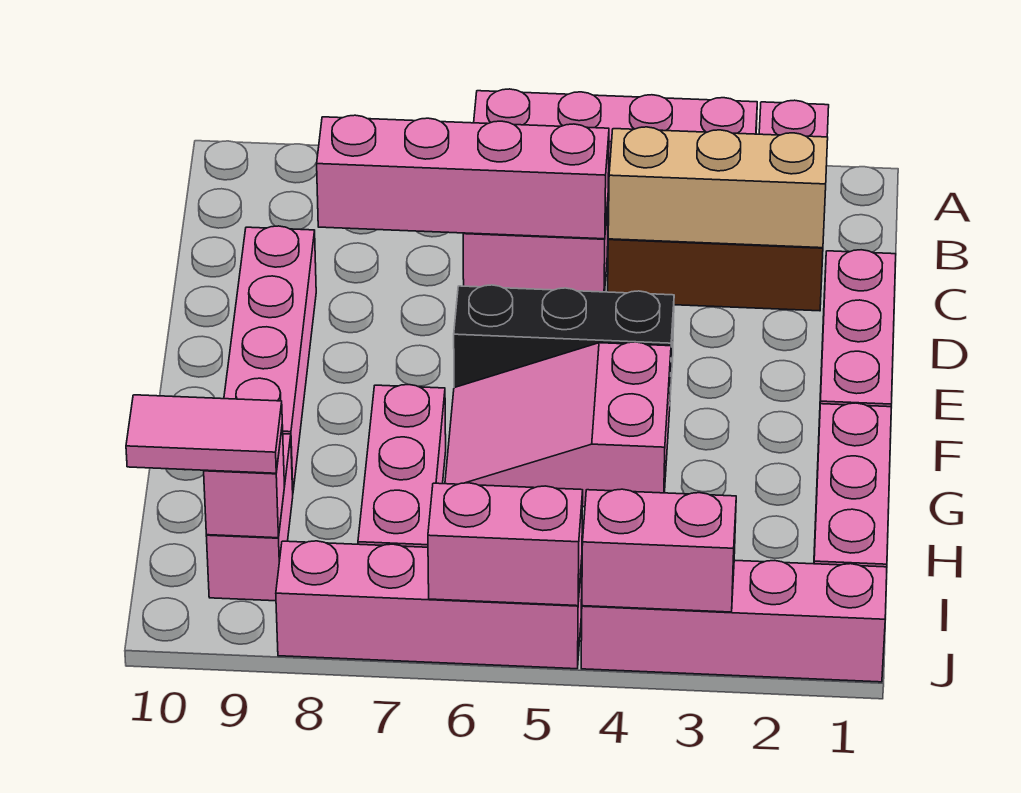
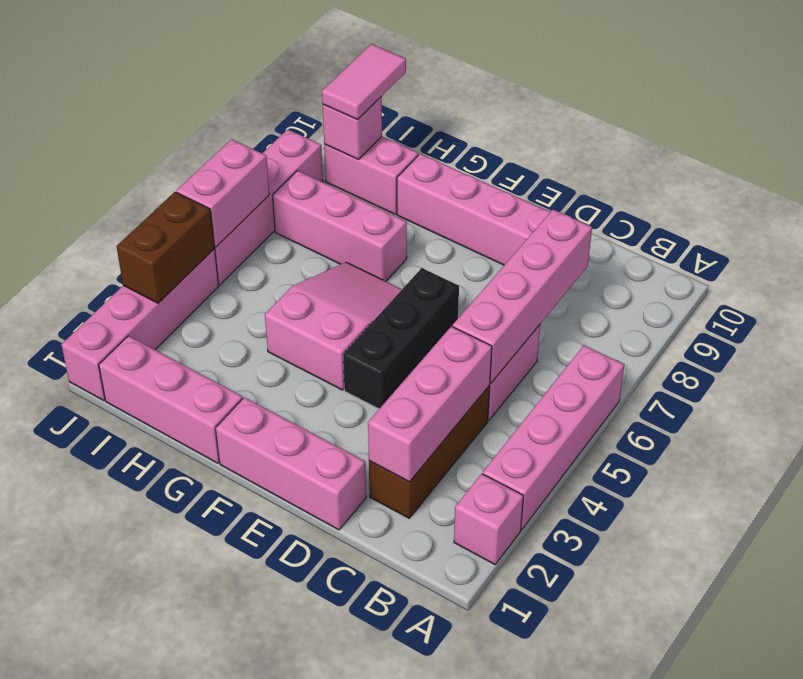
tan 1x3 brick [608,127,828,248] -> pink 1x3 brick [368,326,492,482]
pink 1x2 brick [582,489,736,612] -> brown 1x2 brick [117,192,215,303]

